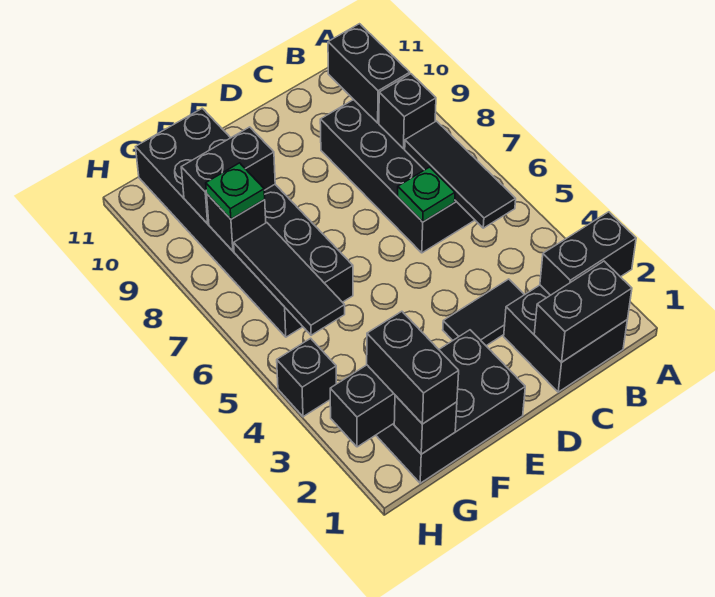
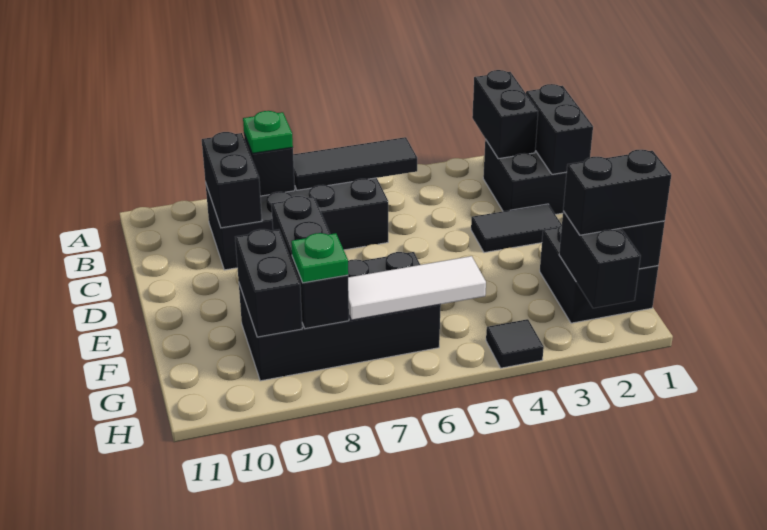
black 1x2 brick [328,24,410,123] -> black 1x2 brick turned to [202,132,262,228]
black 1x2 tile [443,279,524,346] -> black 1x2 tile turned to [471,204,562,253]
green 1x1 plate [398,167,455,222] -> green 1x1 plate moved to [243,111,293,154]
black 2x3 brick [376,330,525,483] -> black 2x2 brick [540,225,658,323]
black 2x6 brick [136,108,353,337] -> black 2x4 brick [239,252,441,381]
black 1x3 tile [234,223,345,335] -> white 1x3 tile [348,256,486,320]
black 1x1 brick [207,194,266,251] -> black 1x3 brick [271,196,349,329]
black 1x1 brick [277,338,336,417] -> black 1x1 tile [486,319,544,368]

